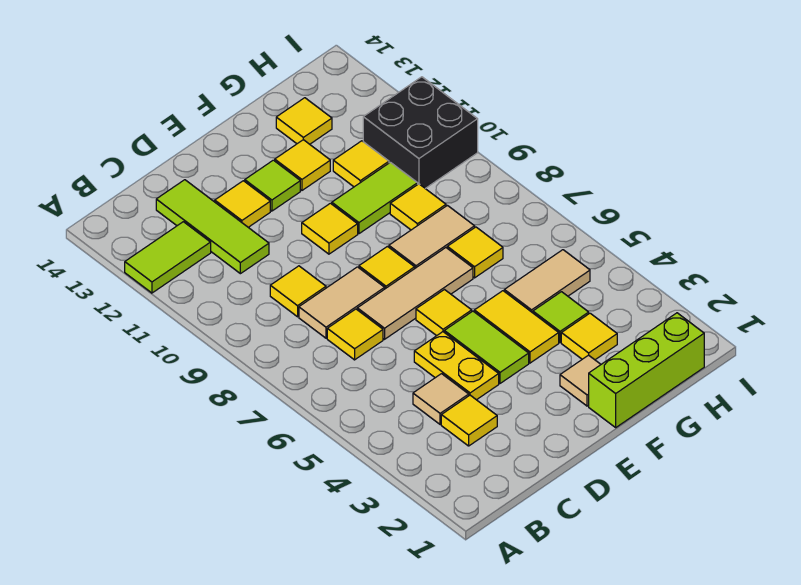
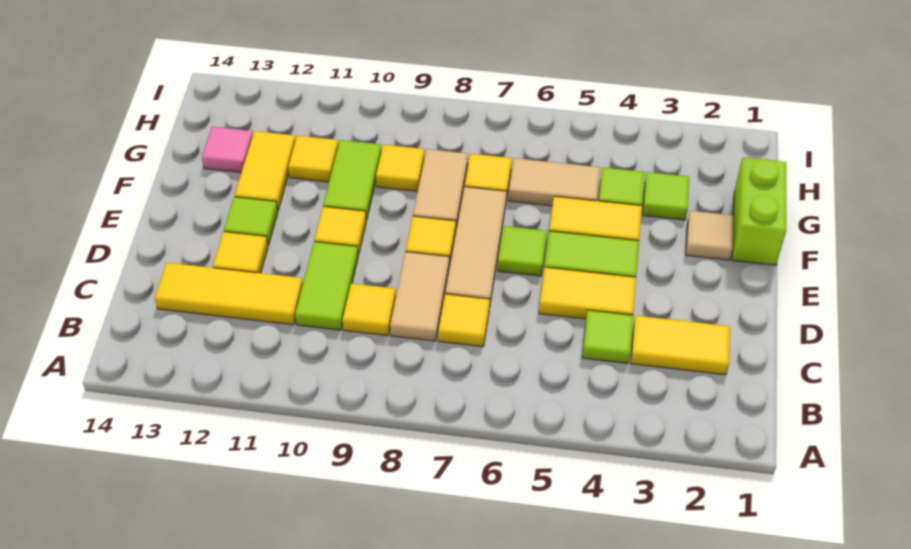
lime 1x2 tile [125,222,211,293] -> lime 1x2 tile moved to [295,242,358,330]
yellow 1x1 tile [441,395,497,446] -> yellow 1x2 tile [631,316,730,375]
tan 1x1 tile [413,374,469,424] -> lime 1x1 tile [582,310,633,363]
lime 1x3 tile [156,180,269,274] -> yellow 1x3 tile [155,263,303,325]
yellow 1x2 plate [414,332,499,400] -> yellow 1x2 tile [539,267,636,319]
yellow 1x1 tile [416,290,472,336] -> lime 1x1 tile [498,226,547,276]
lime 1x3 brick [589,313,704,427] -> lime 1x2 brick [732,157,786,265]
yellow 1x1 tile [275,140,330,190] -> yellow 1x2 tile [235,131,296,210]
yellow 1x1 tile [561,313,617,360] -> lime 1x1 tile [643,172,689,220]
tan 1x2 tile [504,250,590,313] -> tan 1x2 tile turned to [509,158,600,206]
yellow 1x1 tile [276,98,332,144] -> pink 1x1 tile [202,127,253,173]
black 2x2 brick [363,77,478,189] -> none

